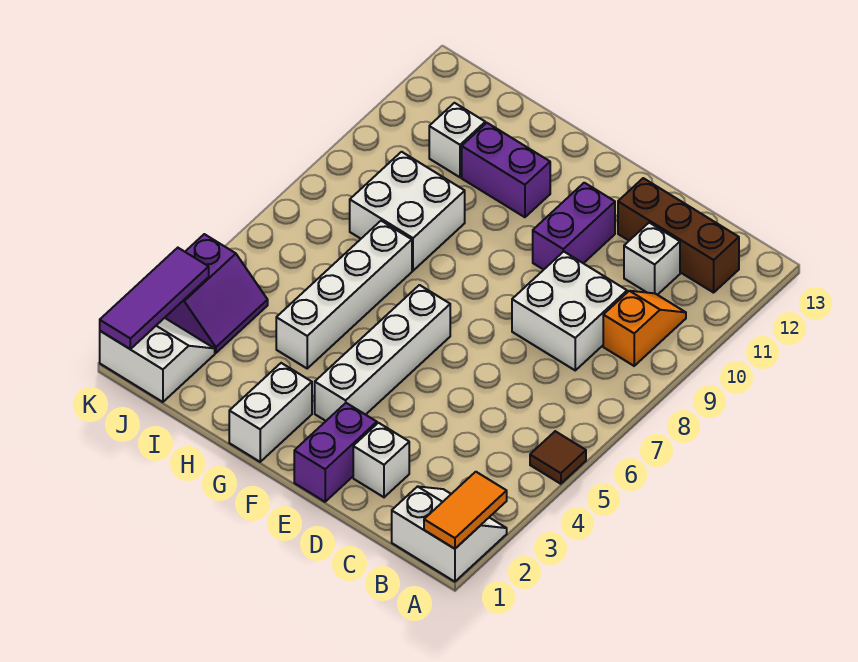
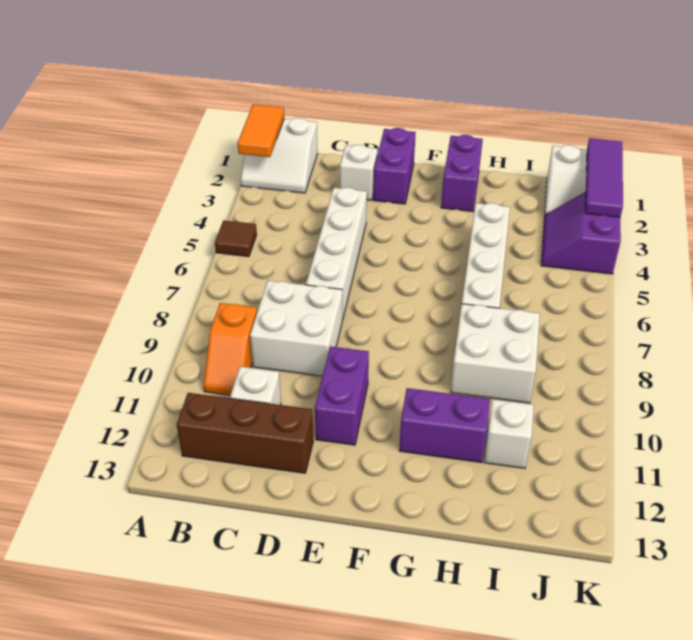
white 1x4 brick [315,285,450,421] -> white 1x4 brick moved to [306,187,367,320]
white 1x2 brick [229,363,312,462] -> purple 1x2 brick [441,135,483,212]

